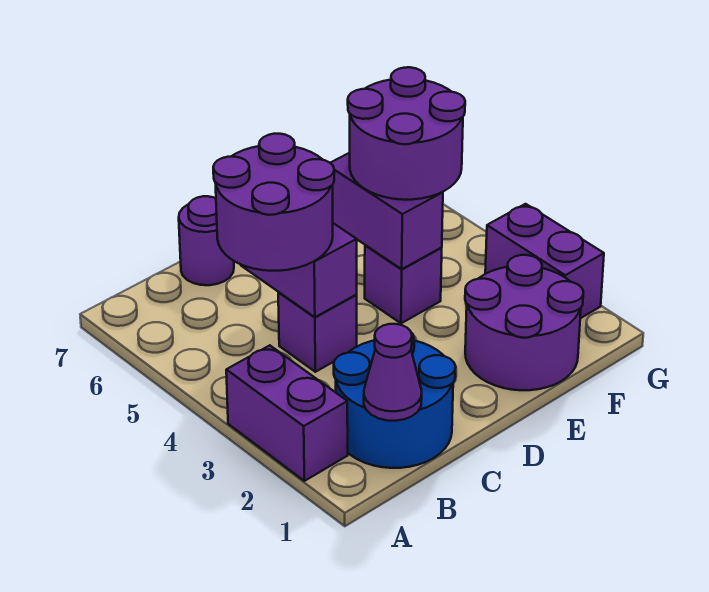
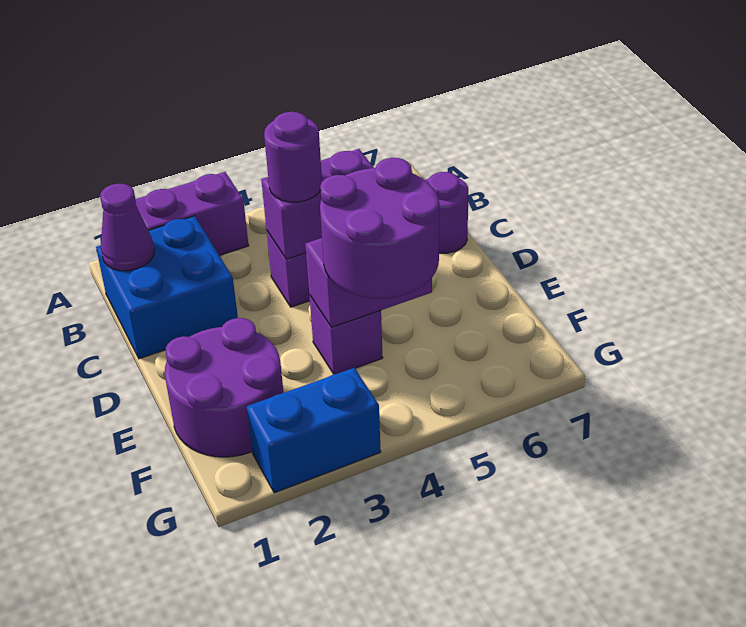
blue 2x2 round brick [334,333,456,468] -> blue 2x2 brick [96,216,238,359]
purple 2x2 round brick [213,134,334,271] -> purple 1x1 round brick [264,112,322,202]
purple 1x2 brick [485,204,604,318] -> blue 1x2 brick [247,368,381,493]

